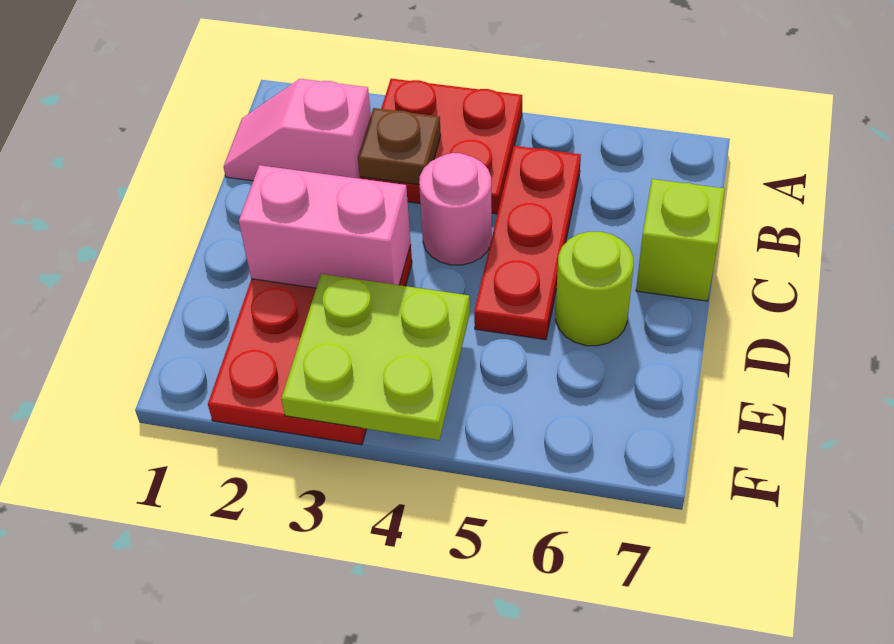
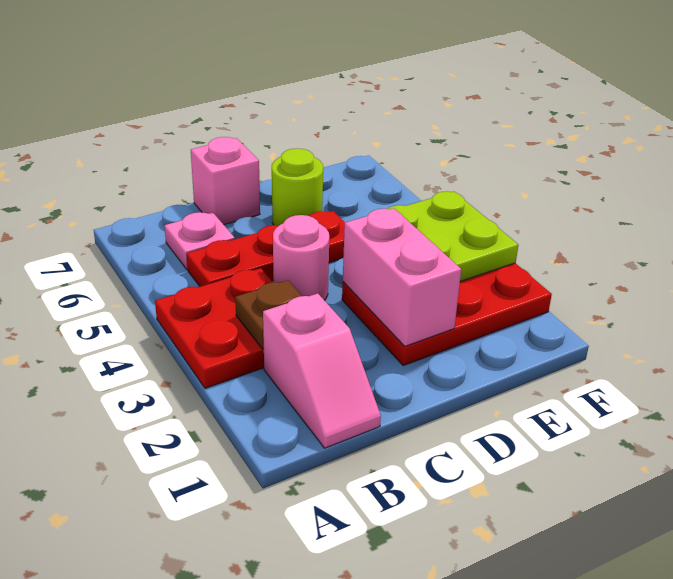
none -> pink 1x1 plate [165,212,235,270]
lime 1x1 brick [636,179,725,301] -> pink 1x1 brick [191,137,260,225]

